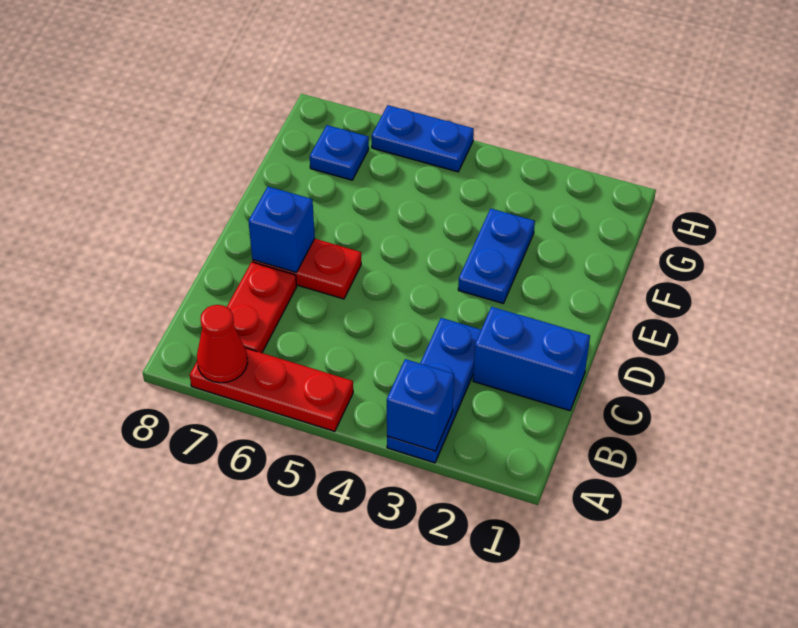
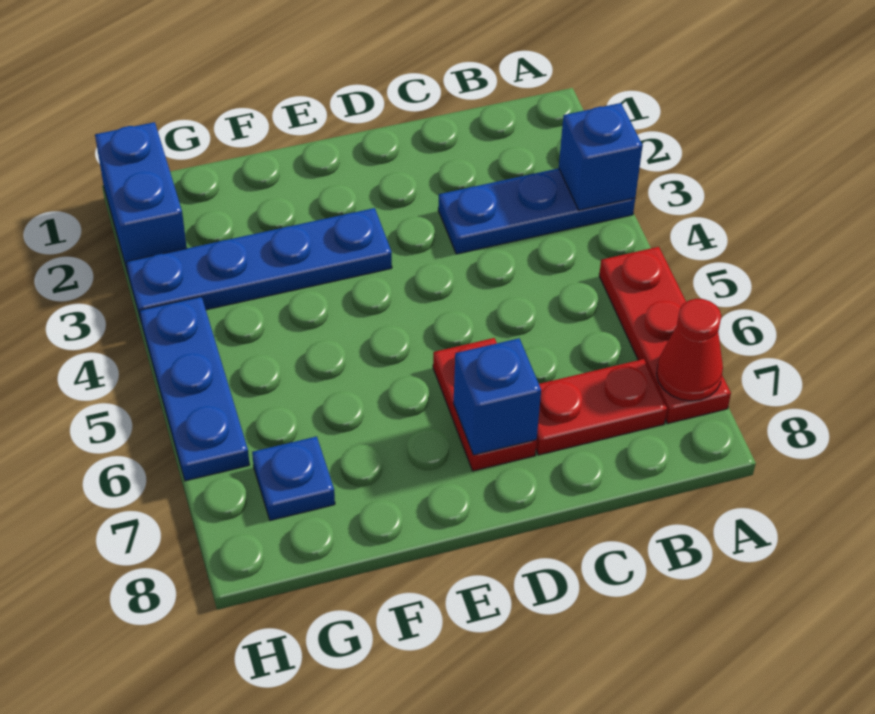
blue 1x2 brick [473,307,590,411] -> blue 1x2 brick moved to [95,122,187,272]
blue 1x2 plate [458,209,535,303] -> blue 1x4 plate [126,208,392,323]
blue 1x2 plate [372,105,474,172] -> blue 1x3 plate [140,297,250,481]

